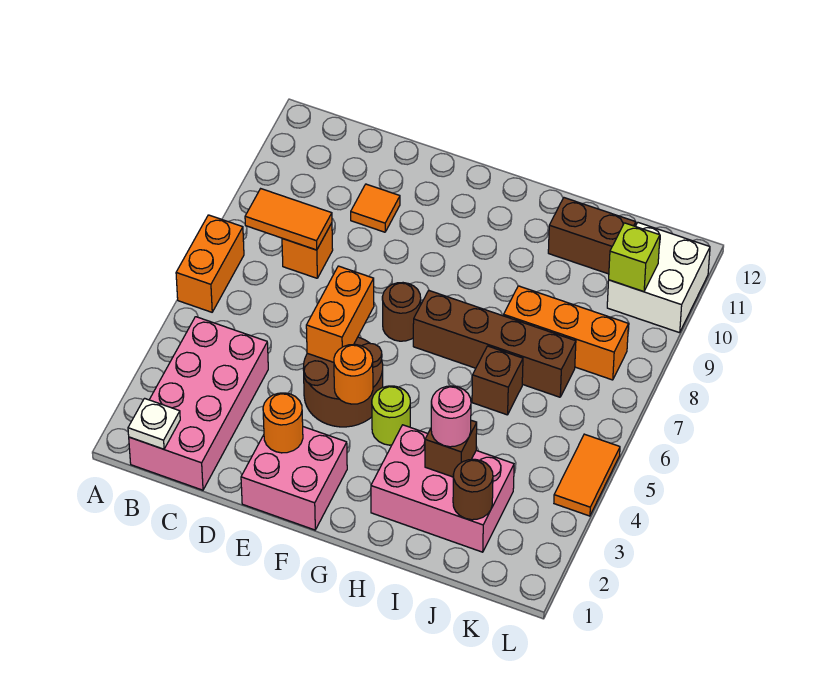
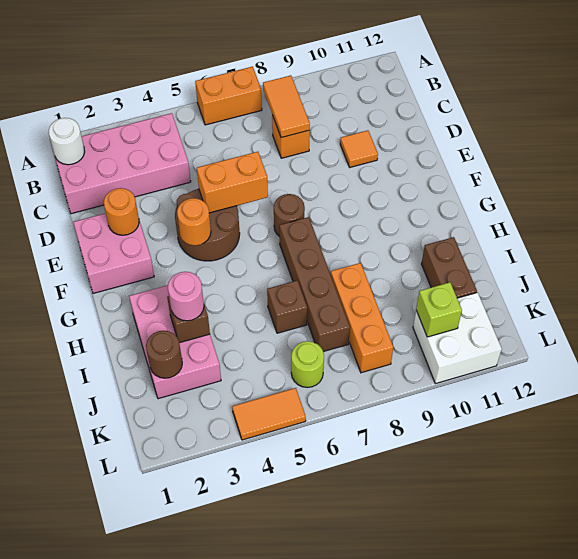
white 1x1 plate [128,398,180,449] -> white 1x1 round brick [49,118,85,165]
lime 1x1 round brick [372,386,410,445] -> lime 1x1 round brick moved to [291,341,324,388]

